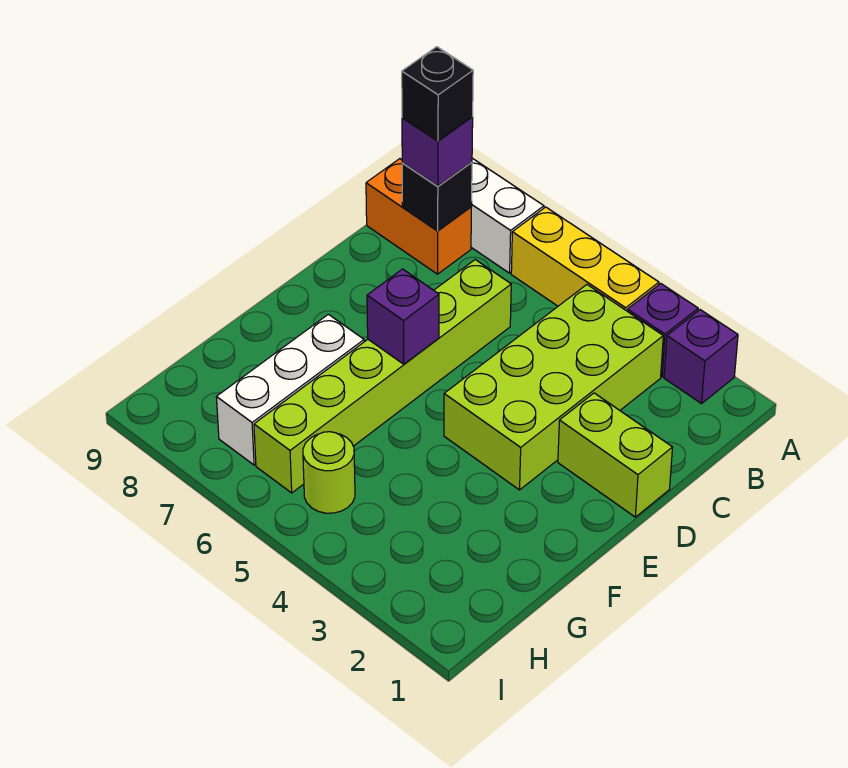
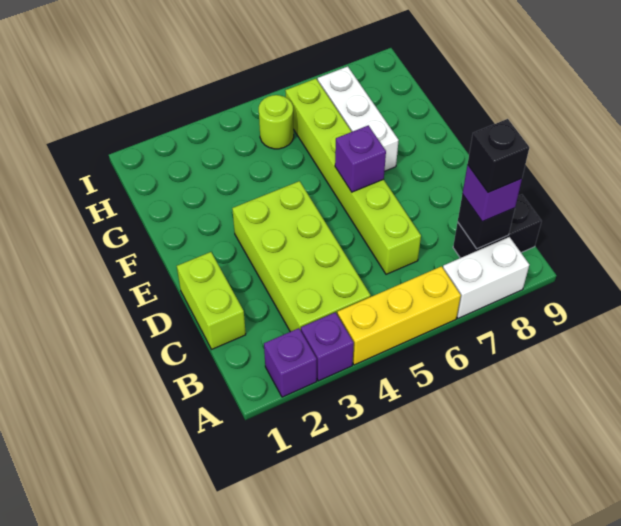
orange 1x2 brick [366,159,471,274] -> black 1x2 brick [453,195,542,258]
lime 1x2 brick [558,393,673,517] -> lime 1x2 brick turned to [177,252,246,349]

